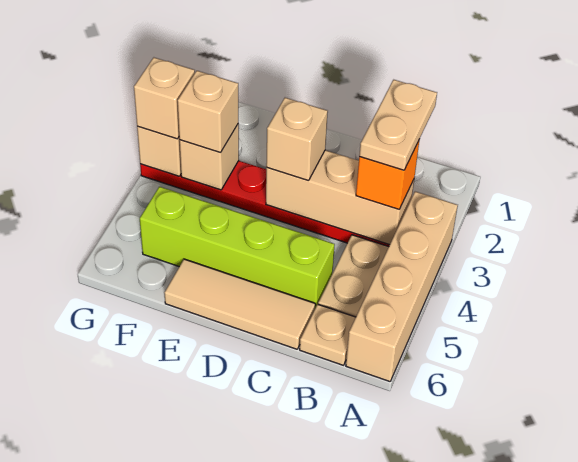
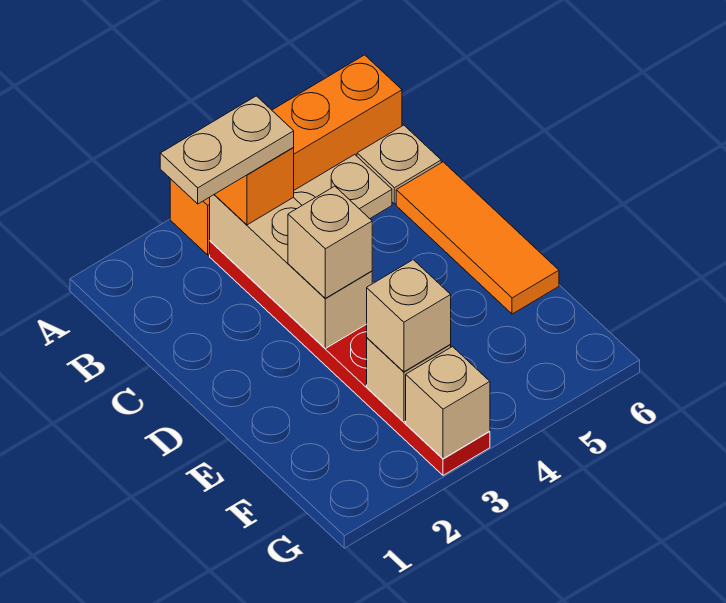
tan 1x4 brick [346,192,458,382] -> orange 1x4 brick [170,55,402,255]
lime 1x4 brick [140,187,335,308] -> none
tan 1x3 tile [165,259,315,349] -> orange 1x3 tile [396,162,559,314]
tan 1x1 brick [134,58,195,139] -> none

